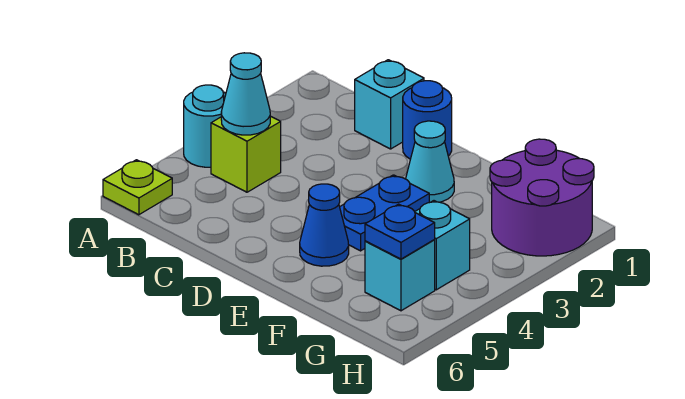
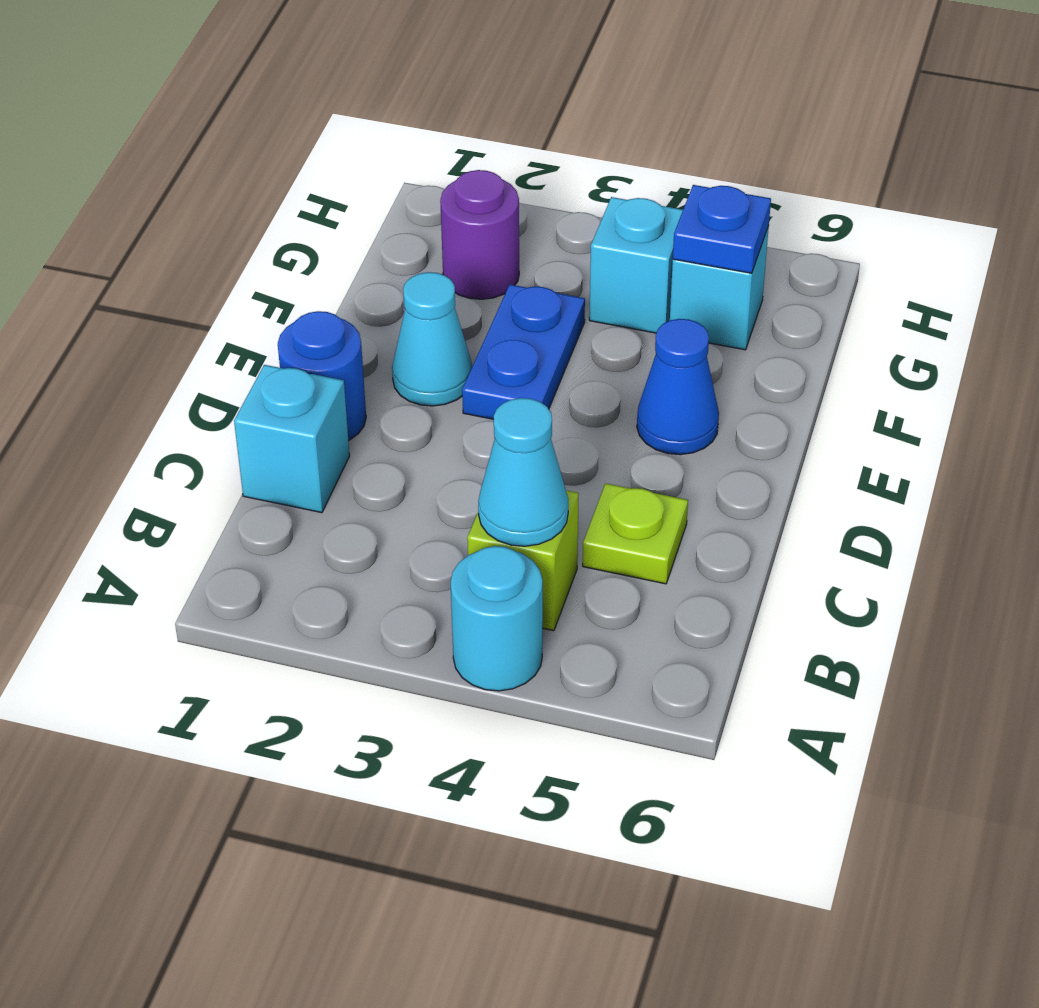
lime 1x1 plate [103,160,172,215] -> lime 1x1 plate moved to [583,483,688,584]
blue 1x2 plate [340,175,429,251] -> blue 1x2 plate turned to [462,285,585,419]
purple 2x2 round brick [490,139,594,256] -> purple 1x1 round brick [440,170,519,299]

